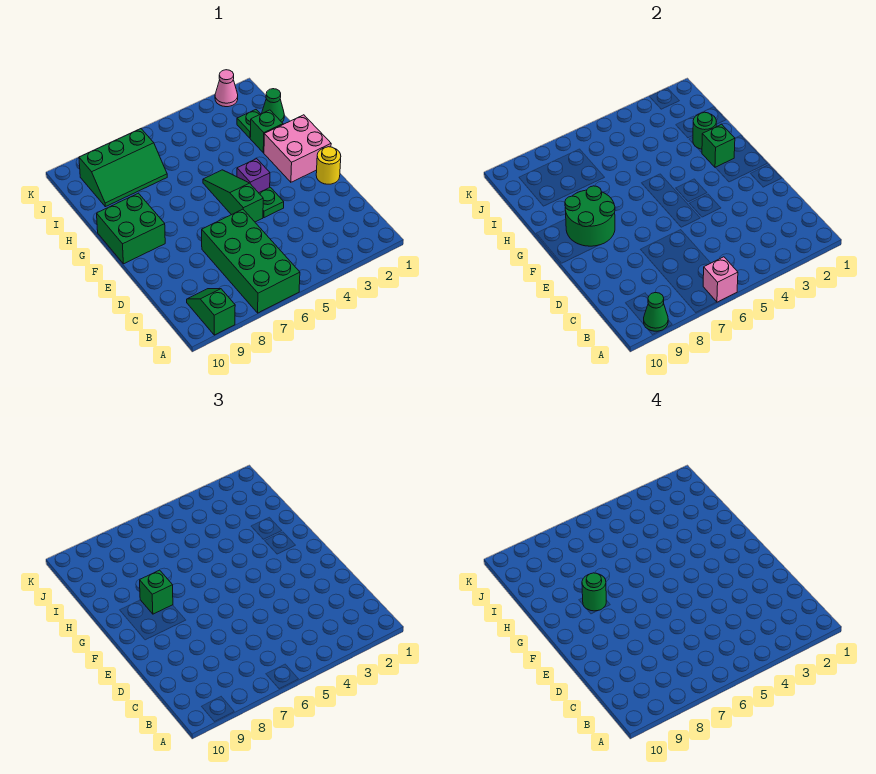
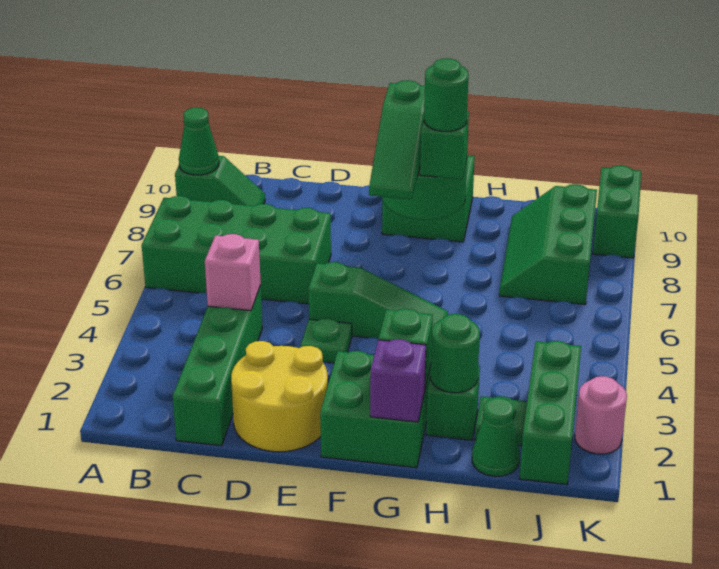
pink 1x1 brick [703,257,738,302] -> pink 1x1 brick moved to [205,234,261,311]
none -> green 1x4 brick [173,286,262,446]
yellow 1x1 round brick [316,147,341,184] -> yellow 2x2 round brick [231,341,328,452]
pink 2x2 brick [264,115,331,182] -> green 2x2 brick [320,351,431,468]
purple 1x1 brick [237,159,270,193] -> purple 1x1 brick moved to [370,339,426,422]
none -> green 1x3 slope [369,80,425,199]
none -> green 1x3 brick [519,341,581,484]
pink 1x1 cone [215,70,238,107] -> pink 1x1 round brick [575,376,627,454]
none -> green 1x2 brick [593,165,641,258]

